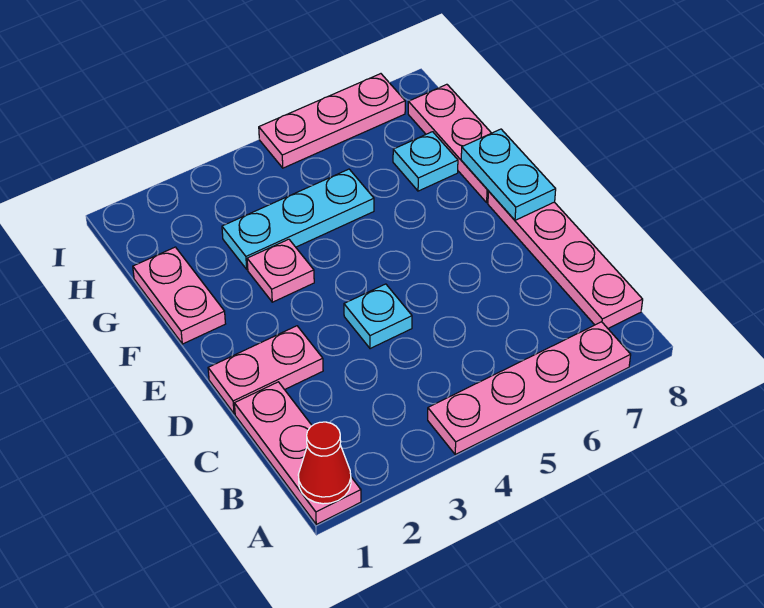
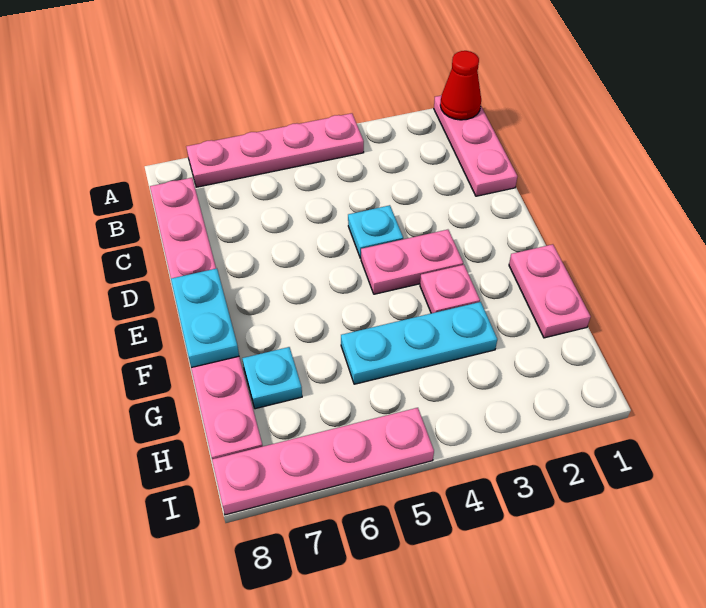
pink 1x2 plate [208,326,323,414] -> pink 1x2 plate moved to [361,230,463,294]
pink 1x3 plate [259,74,405,168] -> pink 1x4 plate [212,408,434,515]

